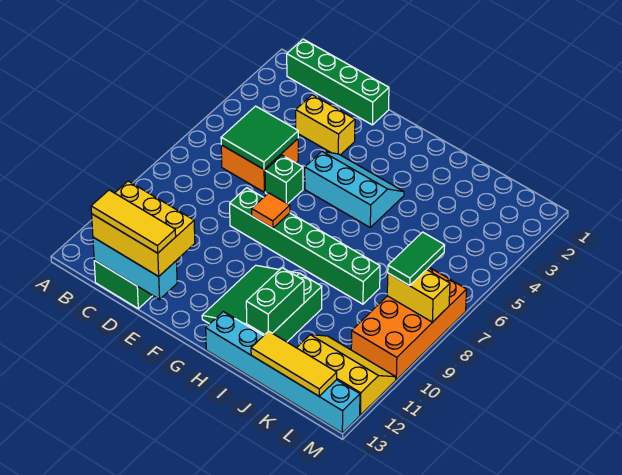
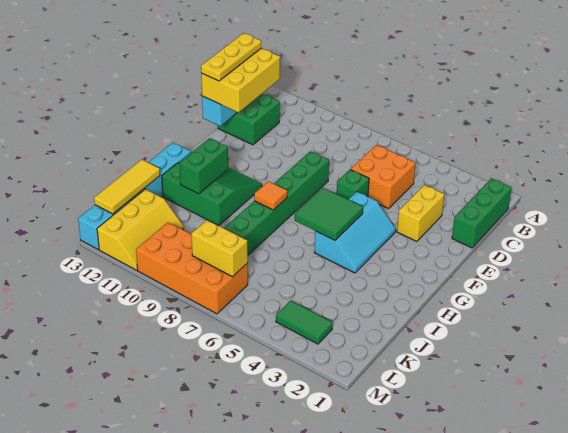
green 1x4 brick [287,39,389,125] -> green 1x3 brick [452,178,511,248]
green 2x2 tile [221,106,298,169] -> green 2x2 tile moved to [295,188,363,240]
yellow 1x3 tile [91,190,176,253] -> yellow 1x3 plate [201,33,261,81]
orange 1x1 tile [252,193,290,228] -> orange 1x1 tile moved to [254,181,287,210]
green 1x2 brick [246,268,304,335] -> green 1x2 brick turned to [180,138,228,194]
green 1x2 tile [388,232,445,286] -> green 1x2 tile moved to [276,300,333,344]
yellow 1x2 brick [387,270,450,322] -> yellow 1x2 brick turned to [191,220,248,277]

